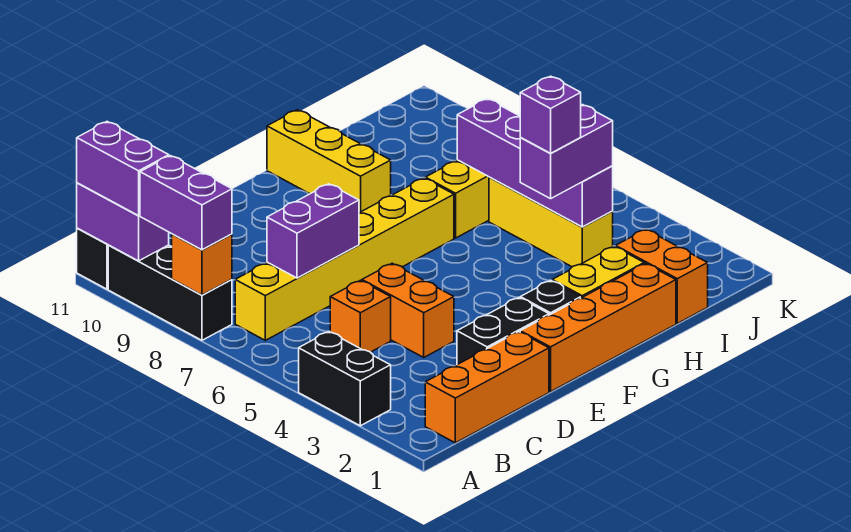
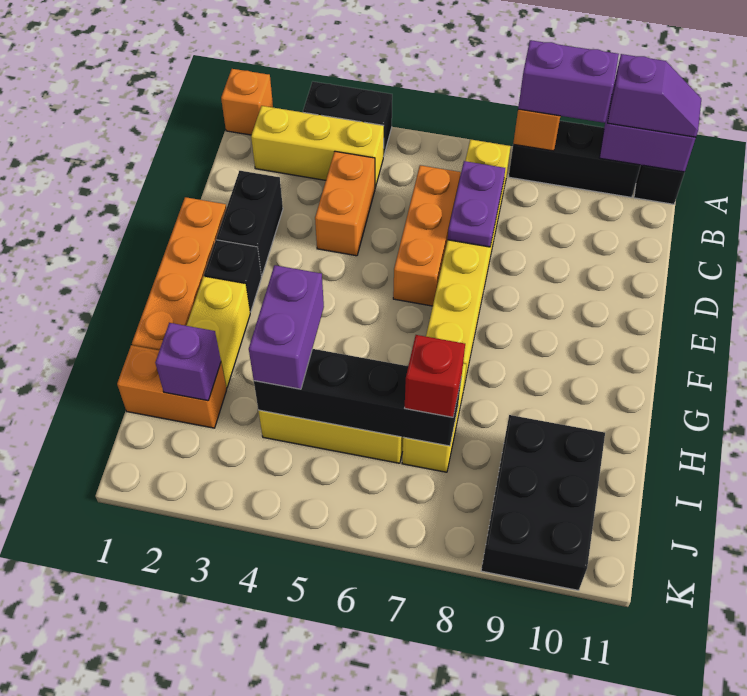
purple 1x2 brick [77,122,169,216] -> purple 1x2 slope [608,54,701,137]
orange 1x3 brick [425,332,549,443] -> orange 1x3 brick moved to [393,165,461,306]
orange 1x1 brick [330,280,391,352] -> orange 1x1 brick moved to [221,69,273,135]
purple 1x2 brick [267,184,359,278] -> purple 1x2 plate [448,161,505,247]
orange 1x2 brick [362,263,454,357] -> orange 1x2 brick turned to [315,151,375,256]
yellow 1x3 brick [267,110,391,213] -> yellow 1x3 brick moved to [251,106,384,188]
purple 1x1 brick [520,76,581,153] -> purple 1x1 brick moved to [155,323,221,401]
purple 1x4 brick [457,99,613,227] -> black 1x4 brick [254,349,461,446]
none -> red 1x1 brick [405,335,465,417]
none -> black 2x3 brick [481,415,605,590]

